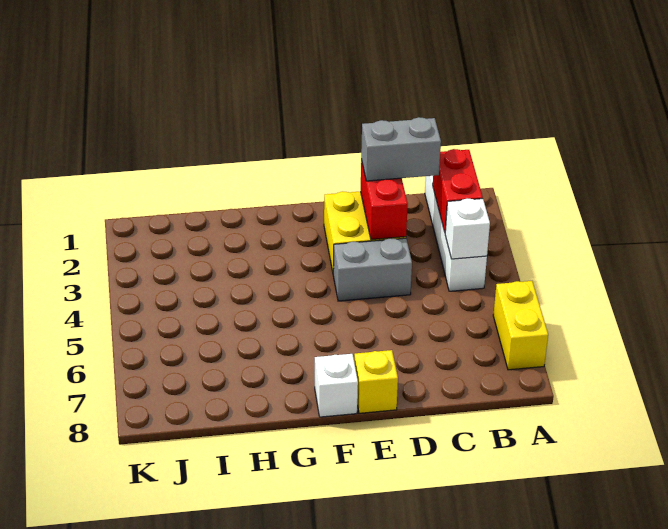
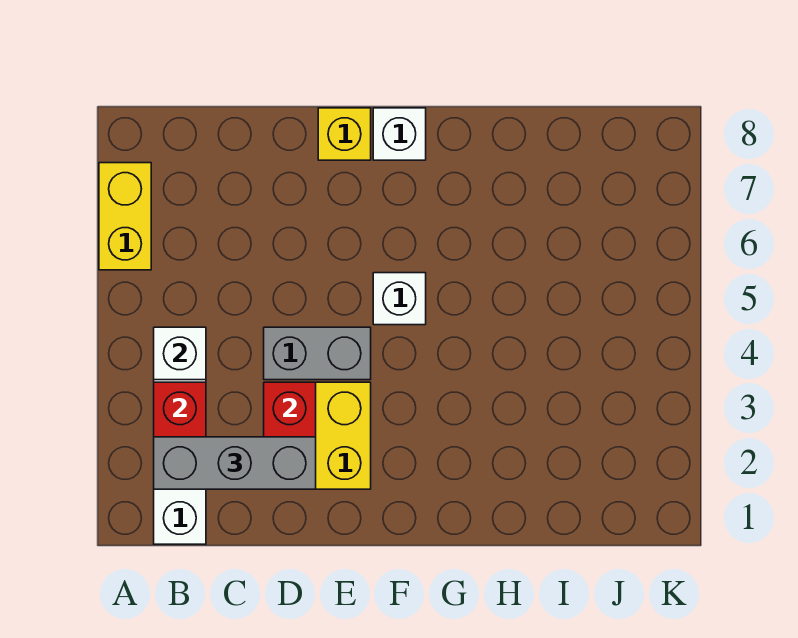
grey 1x2 brick [361,117,441,181] -> grey 1x3 brick [154,437,316,489]
none -> white 1x1 brick [373,273,426,325]

